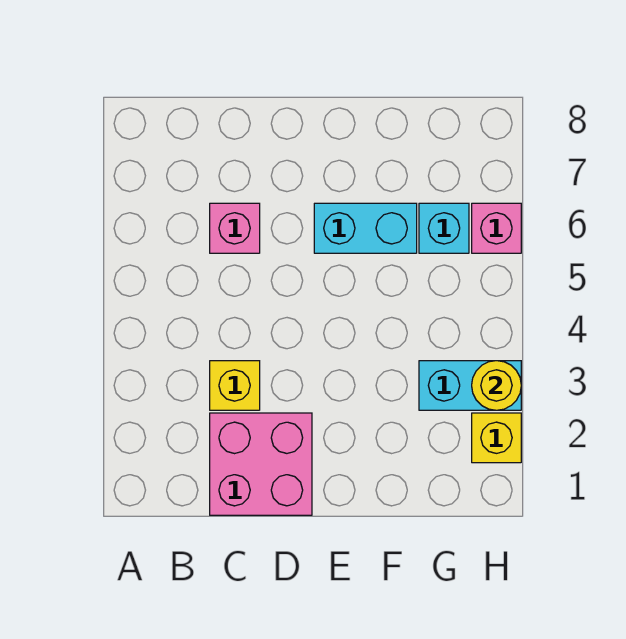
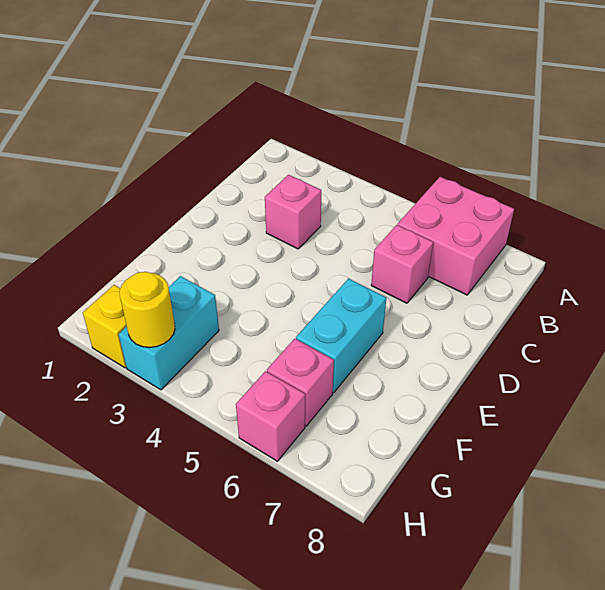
pink 2x2 brick [210,413,312,515] -> pink 2x2 brick moved to [398,177,514,295]
yellow 1x1 brick [210,361,260,410] -> pink 1x1 brick [265,175,321,249]
cyan 1x1 brick [419,203,469,253] -> pink 1x1 brick [267,339,334,426]

